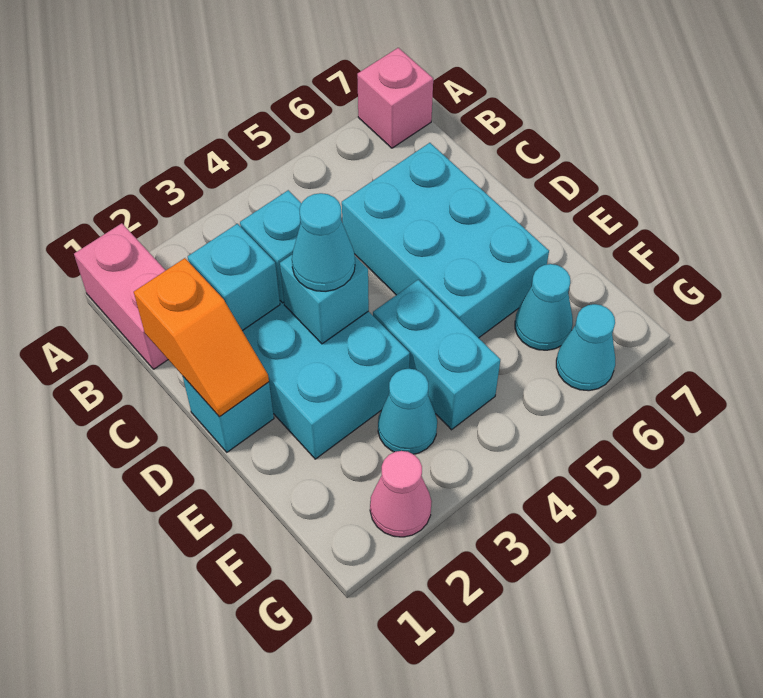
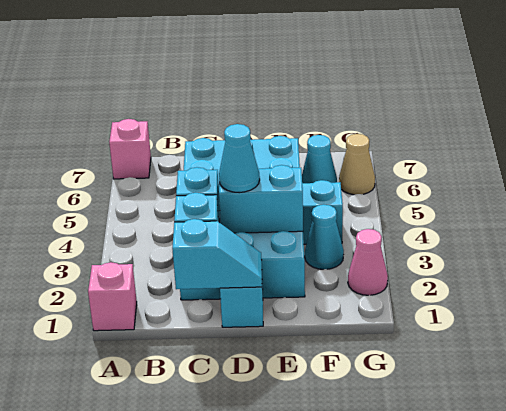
pink 1x2 brick [74,223,168,369] -> pink 1x1 brick [88,262,137,331]
orange 1x2 slope [134,258,269,417] -> cyan 1x2 slope [172,219,262,289]
cyan 1x1 brick [280,255,369,344] -> cyan 1x2 brick [219,165,303,233]
cyan 1x1 cone [556,304,615,391] -> tan 1x1 cone [339,134,375,195]

